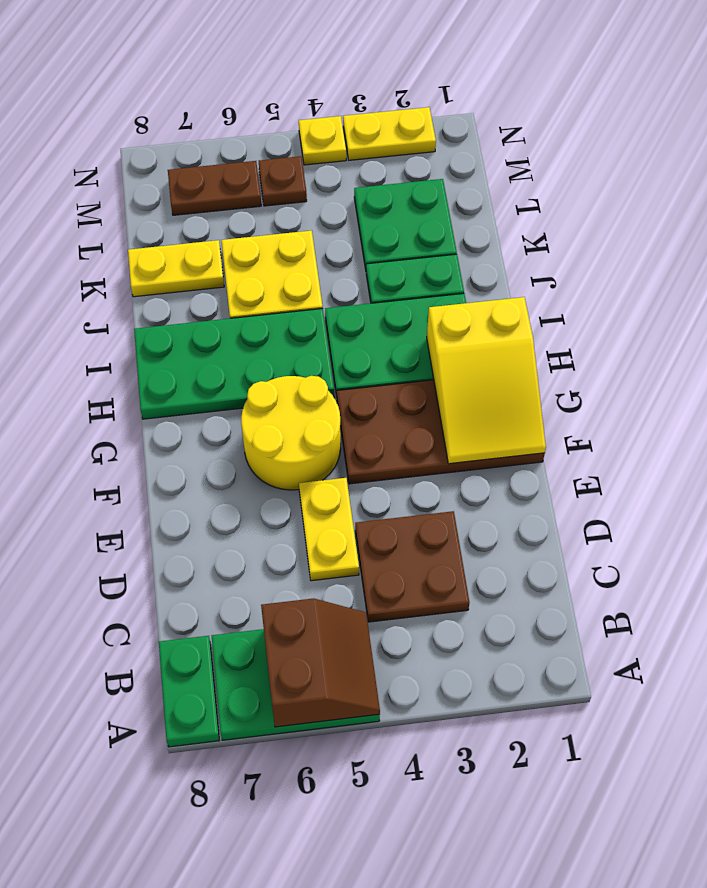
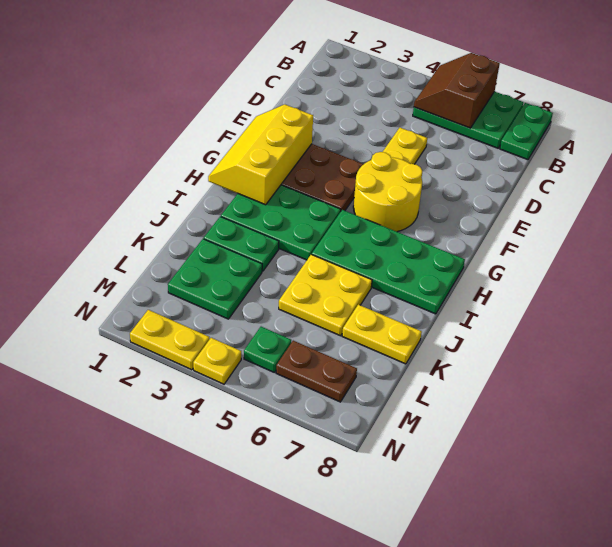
brown 2x2 plate [355,511,470,622] -> none
yellow 2x3 slope [427,297,546,464] -> yellow 2x3 slope turned to [208,104,313,205]
brown 1x1 plate [259,156,307,206] -> green 1x1 plate [244,327,291,373]

